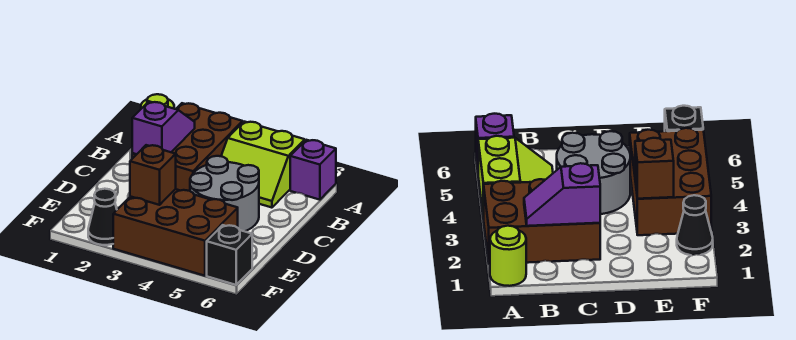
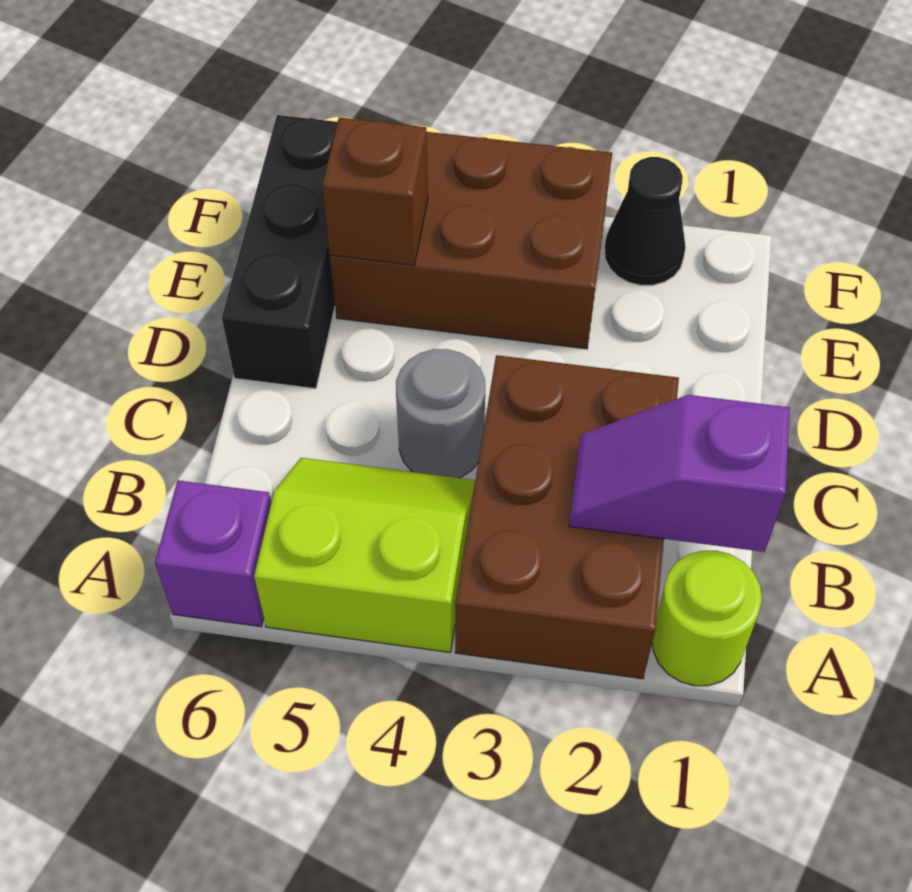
purple 1x2 slope [132,101,195,154] -> purple 1x2 slope turned to [569,395,790,552]
grey 2x2 round brick [190,156,259,231] -> grey 1x1 round brick [396,349,485,478]
brown 1x1 brick [130,145,176,205] -> brown 1x1 brick moved to [322,117,428,265]
black 1x1 brick [207,225,252,285] -> black 1x3 brick [222,115,338,389]

